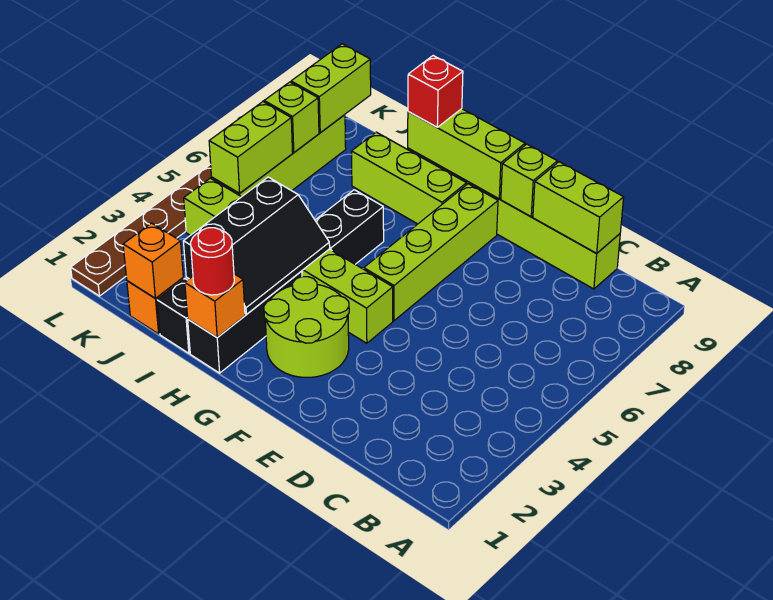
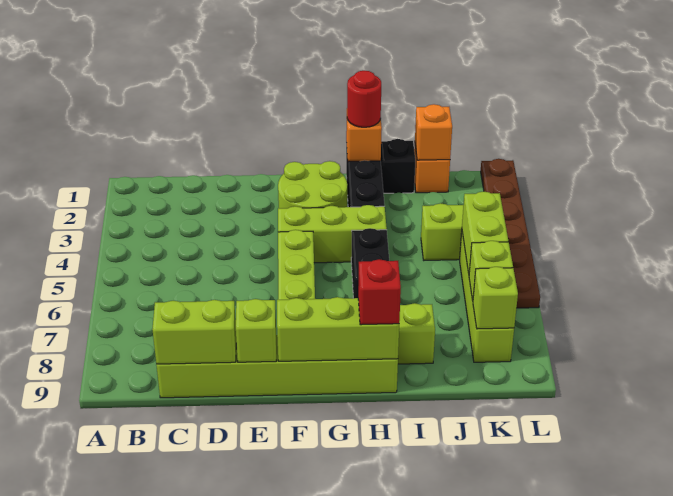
black 2x3 slope [183,177,330,314] -> none
lime 1x2 brick [291,44,371,133] -> lime 1x1 brick [473,267,518,329]

